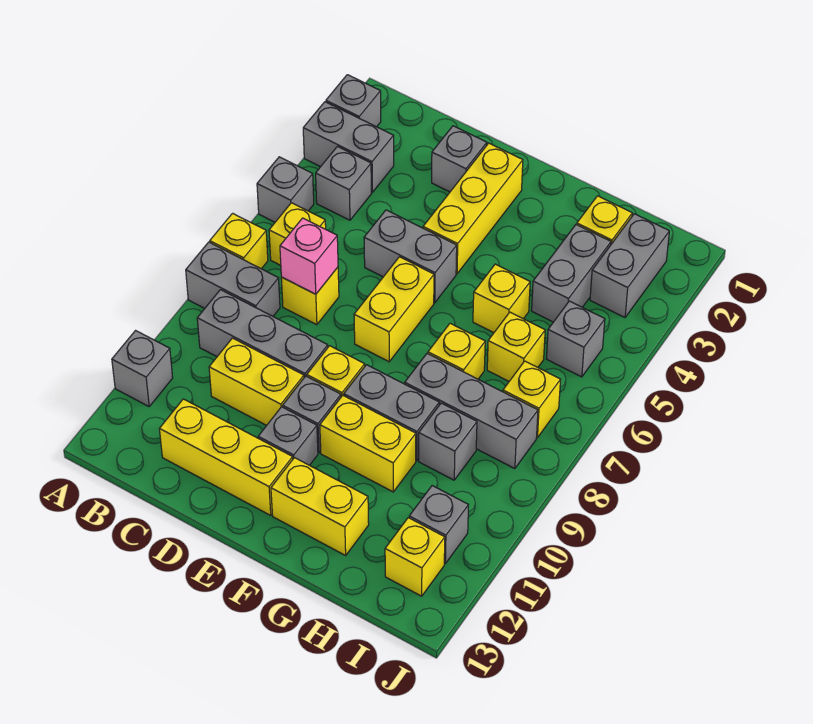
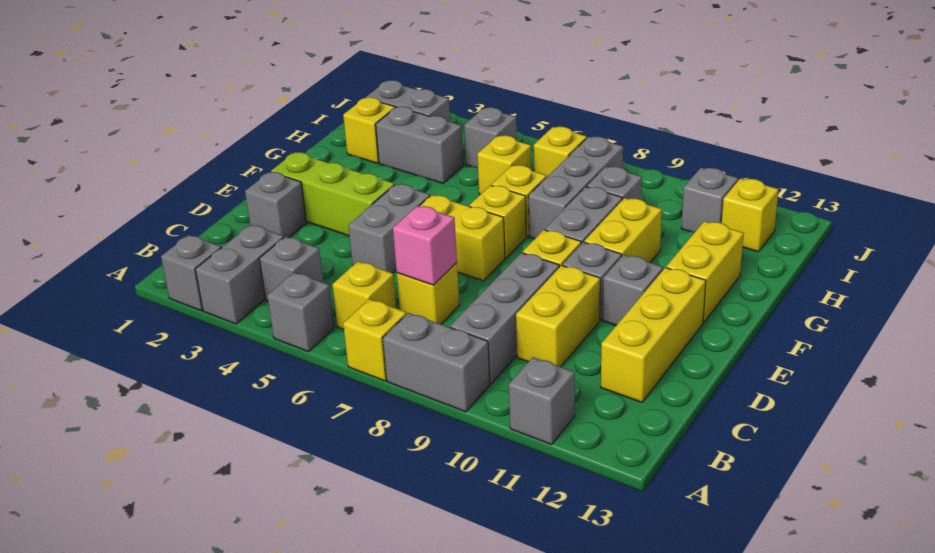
grey 1x2 brick [186,242,280,316] -> grey 1x2 brick turned to [383,313,490,412]
yellow 1x3 brick [423,143,523,274] -> lime 1x3 brick [271,152,395,236]
yellow 1x1 brick [473,264,530,333] -> yellow 1x1 brick moved to [469,185,527,258]

